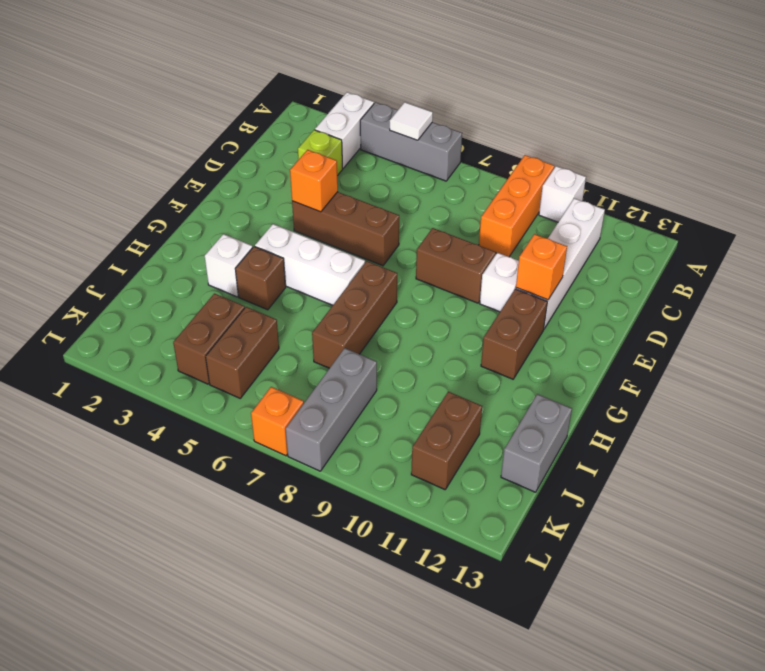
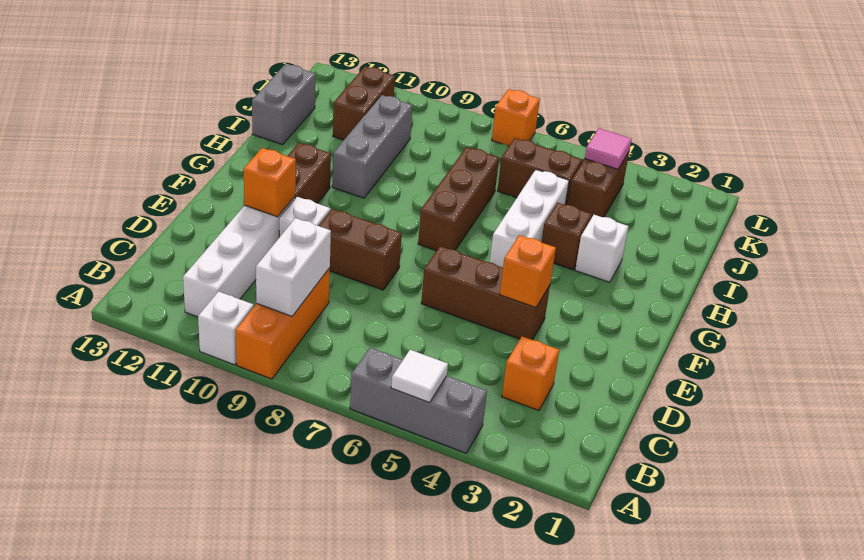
white 1x2 brick [315,92,374,168] -> white 1x2 brick moved to [256,218,331,316]
lime 1x1 brick [298,130,343,176] -> orange 1x1 brick [502,336,559,411]
white 1x3 brick [255,224,365,305] -> white 1x3 brick turned to [490,170,569,268]
brown 1x2 brick [206,307,279,398] -> brown 1x2 brick turned to [497,138,582,205]
grey 1x3 brick [286,348,377,471] -> grey 1x3 brick moved to [332,95,413,198]
none -> pink 1x1 tile [585,128,632,169]

